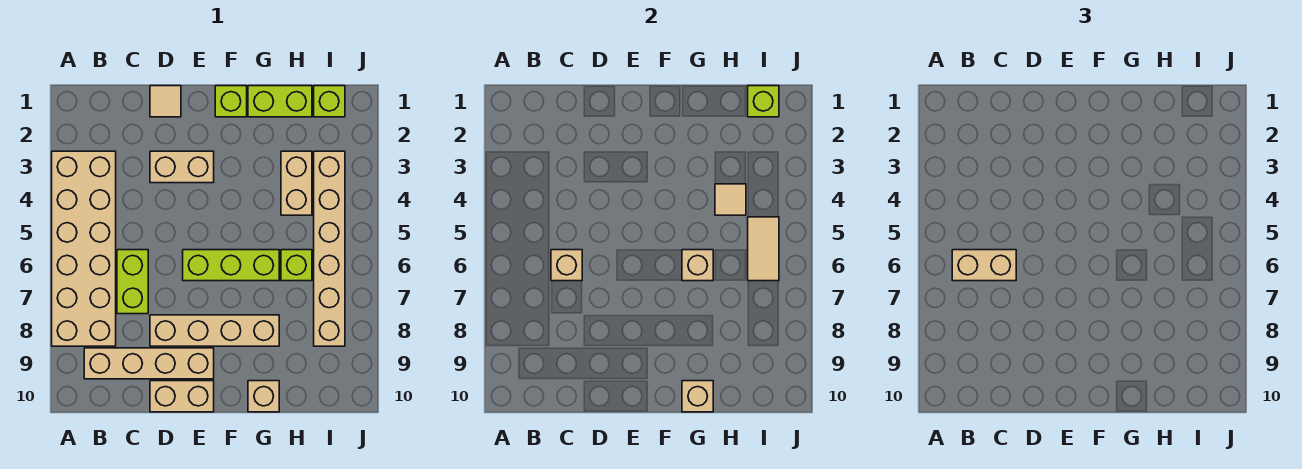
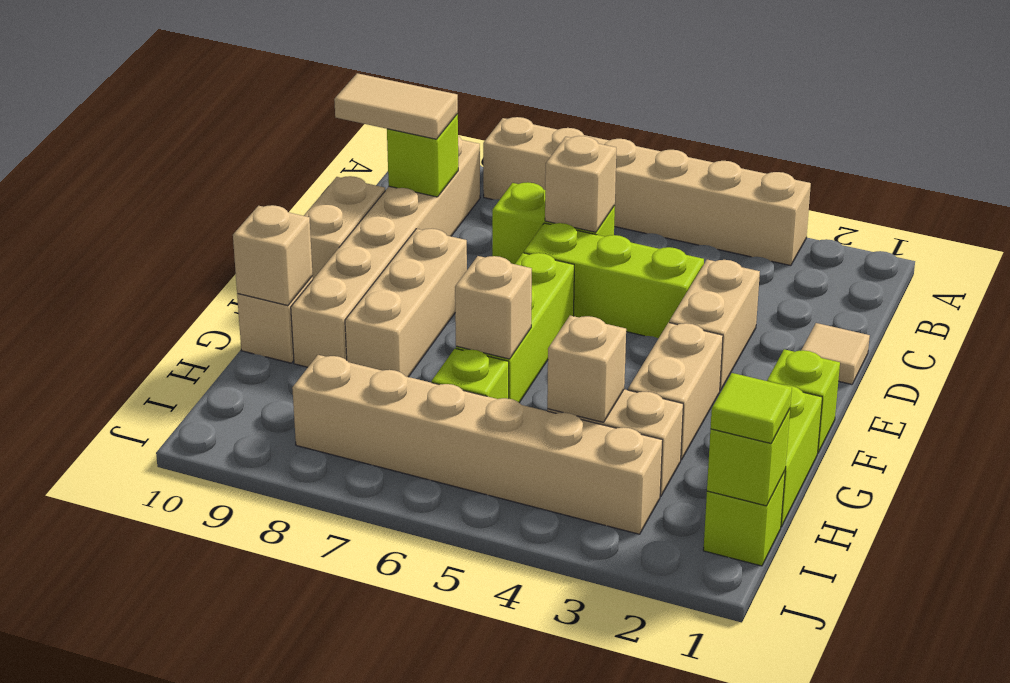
tan 2x6 brick [52,151,116,346] -> tan 1x6 brick [483,117,811,266]
tan 1x2 brick [952,250,1016,281] -> tan 1x2 brick moved to [628,323,723,460]
tan 1x4 brick [84,348,214,379] -> tan 1x6 brick [291,136,480,367]
none -> lime 1x1 brick [387,114,458,197]
none -> lime 1x3 brick [524,223,704,338]
tan 1x4 brick [150,315,279,346] -> tan 1x3 brick [345,229,467,377]
tan 1x1 tile [715,184,746,215] -> tan 1x1 brick [547,316,626,422]
none -> lime 1x1 tile [710,373,792,443]
tan 1x2 tile [748,217,779,281] -> tan 1x2 tile moved to [334,73,458,139]

